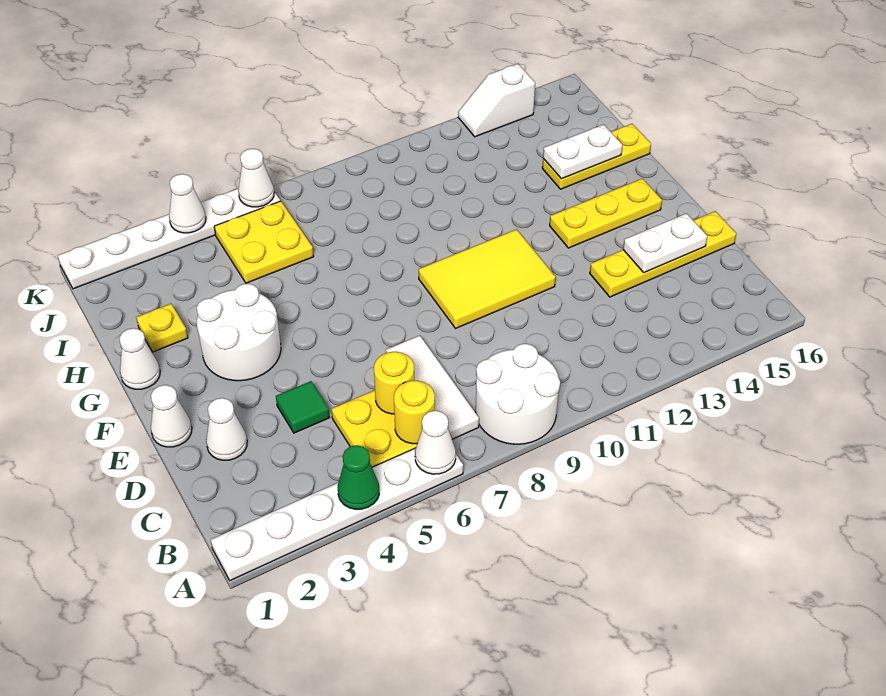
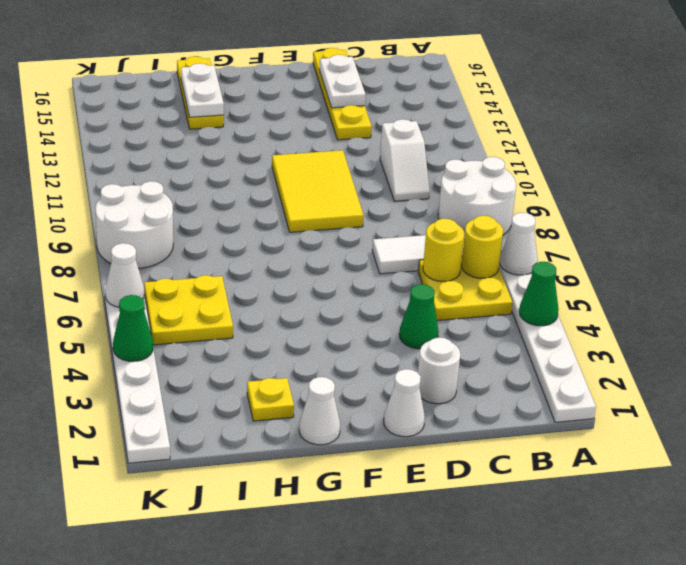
white 1x1 cone [206,398,247,460] -> white 1x1 round brick [418,337,460,404]
green 1x1 tile [276,381,330,433] -> green 1x1 cone [399,284,439,349]
white 2x2 round brick [197,284,281,381] -> white 2x2 round brick moved to [96,181,173,268]
yellow 1x3 plate [550,179,662,248] -> none
white 1x1 cone [169,174,206,233] -> green 1x1 cone [113,295,153,361]
white 1x2 slope [458,64,535,137] -> white 1x2 slope moved to [380,119,430,201]

